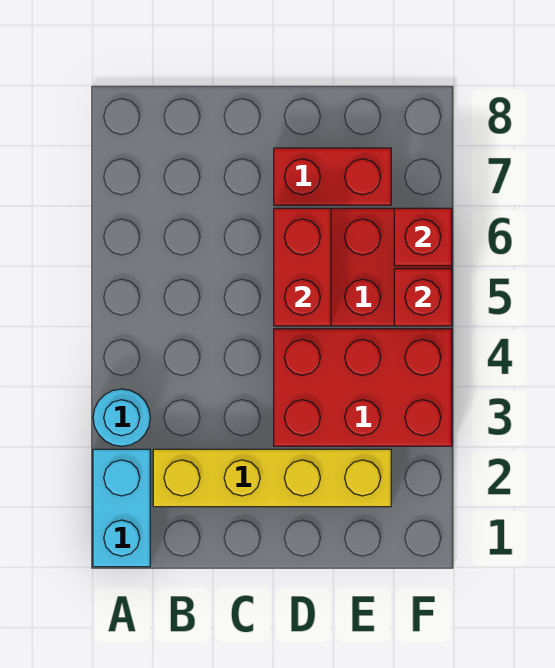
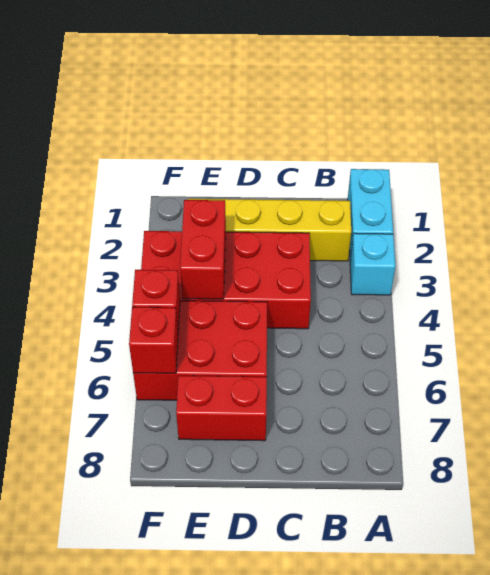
cyan 1x1 round brick [93,389,150,446] -> cyan 1x1 brick [350,233,395,295]
red 2x3 brick [274,329,452,446] -> red 2x4 brick [141,231,311,329]
red 1x2 brick [274,208,331,326] -> red 1x2 brick moved to [180,200,226,299]

